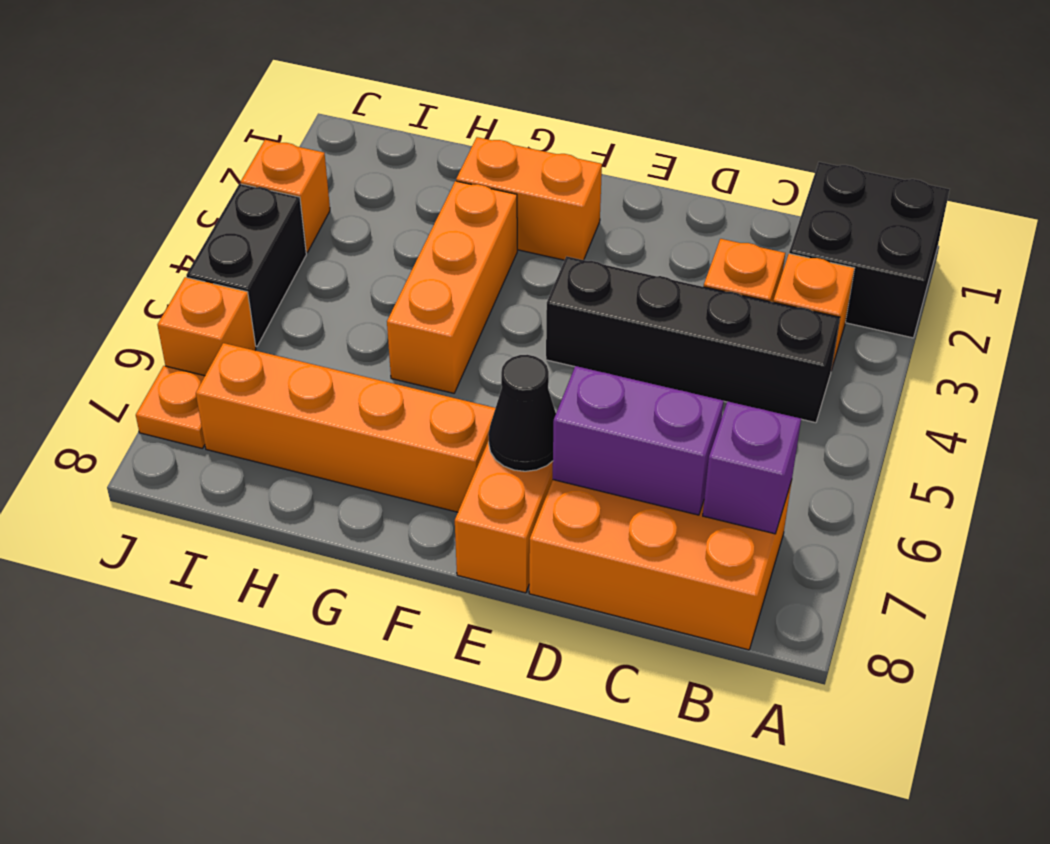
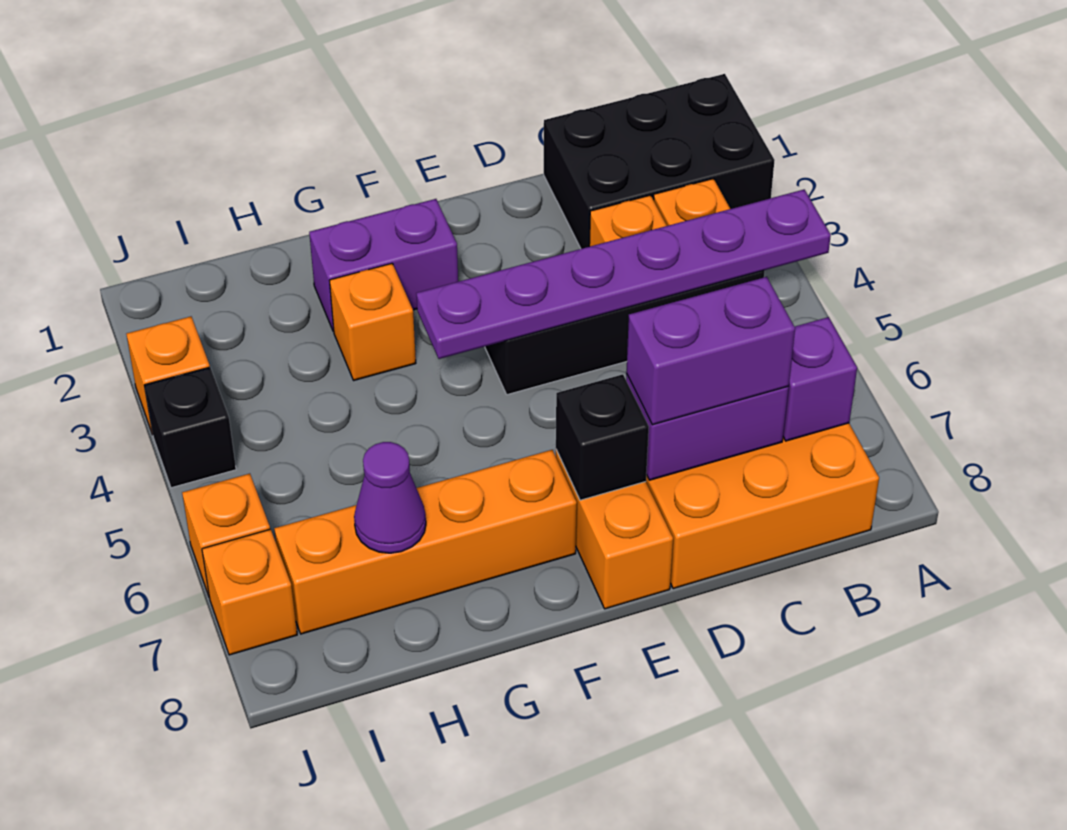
black 2x2 brick [789,162,950,338] -> black 2x3 brick [544,74,775,249]
none -> purple 1x6 plate [416,190,831,359]
none -> purple 1x2 brick [626,277,795,425]
black 1x1 cone [488,355,556,471] -> black 1x1 brick [556,374,649,500]
orange 1x2 brick [456,137,602,260] -> purple 1x2 brick [309,199,458,331]
orange 1x3 brick [387,181,517,393] -> orange 1x1 brick [329,263,416,380]
none -> purple 1x1 cone [354,442,426,553]
black 1x2 brick [186,184,306,346] -> black 1x1 brick [144,367,236,488]
orange 1x1 plate [136,366,205,449] -> orange 1x1 brick [202,529,297,655]

